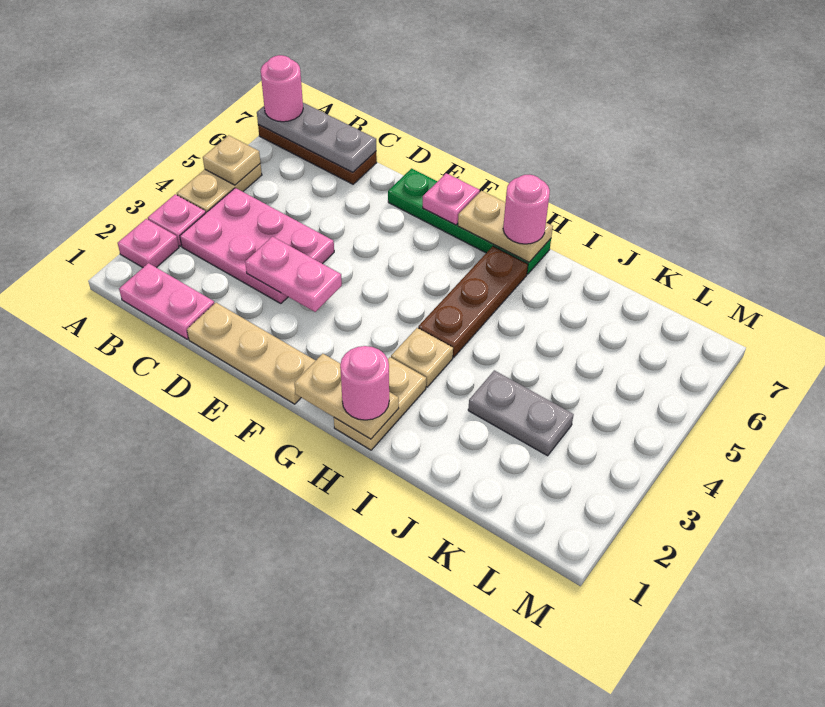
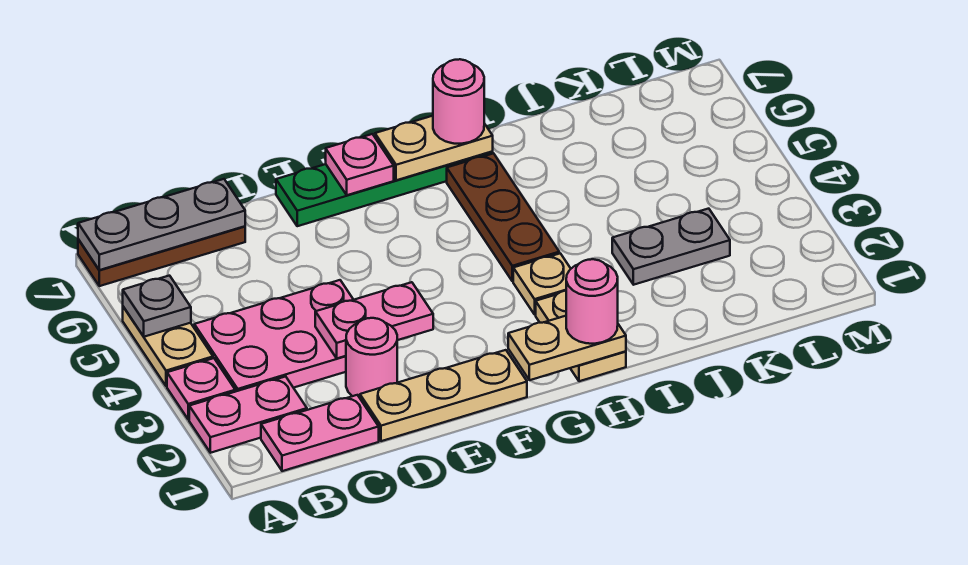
pink 1x1 plate [118,219,179,268] -> pink 1x2 plate [189,377,307,453]
tan 1x1 plate [203,135,260,185] -> grey 1x1 plate [123,276,191,337]
pink 1x1 round brick [261,55,303,122] -> pink 1x1 round brick moved to [346,318,397,398]

